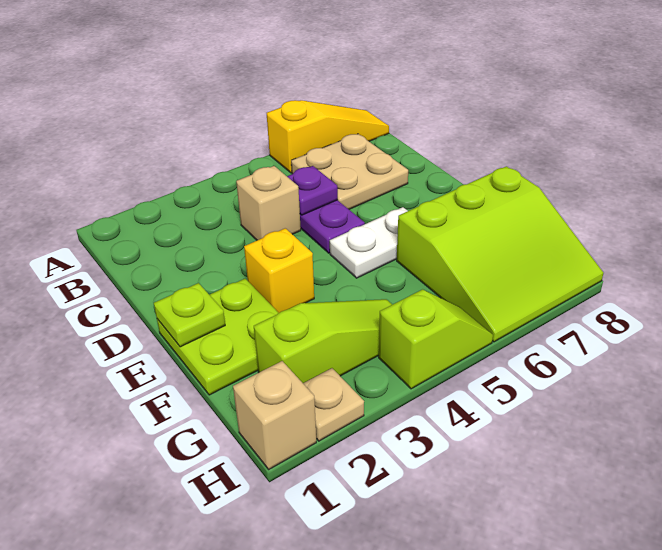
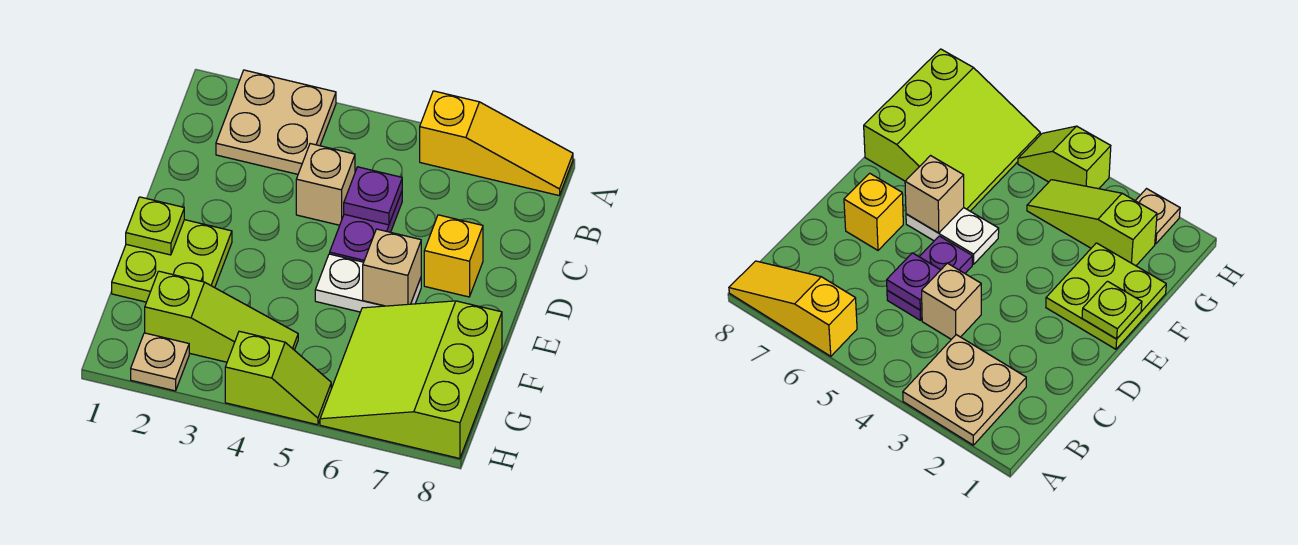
tan 2x2 plate [291,134,408,209] -> tan 2x2 plate moved to [216,70,336,174]
yellow 1x1 brick [244,228,314,313] -> yellow 1x1 brick moved to [424,215,483,297]
lime 3x3 slope [397,166,603,342] -> lime 3x3 slope turned to [320,301,502,458]
tan 1x1 brick [233,361,316,469] -> tan 1x1 brick moved to [363,229,421,306]

